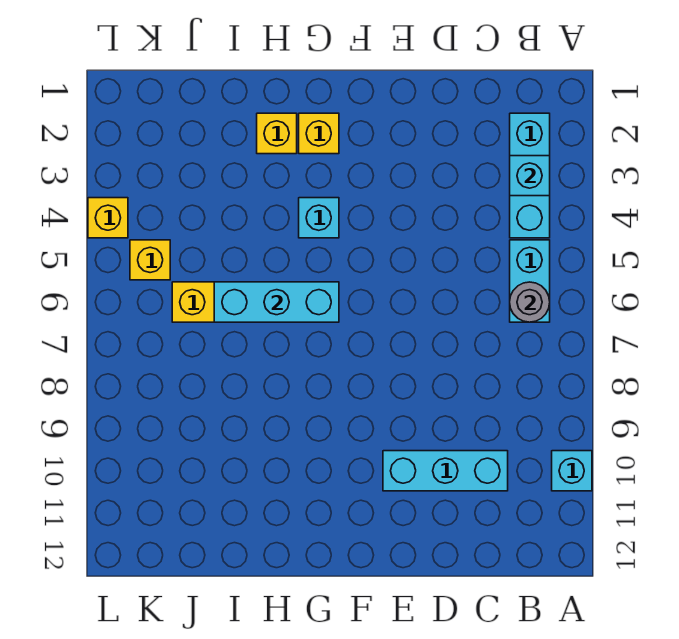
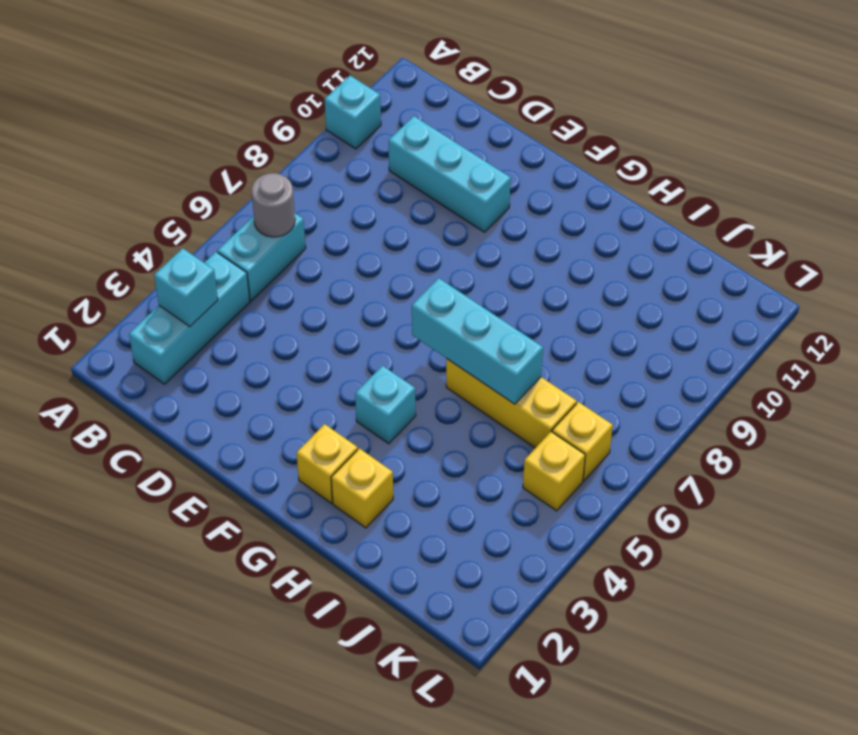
yellow 1x1 brick [88,198,128,238] -> yellow 1x1 brick moved to [552,402,613,481]

